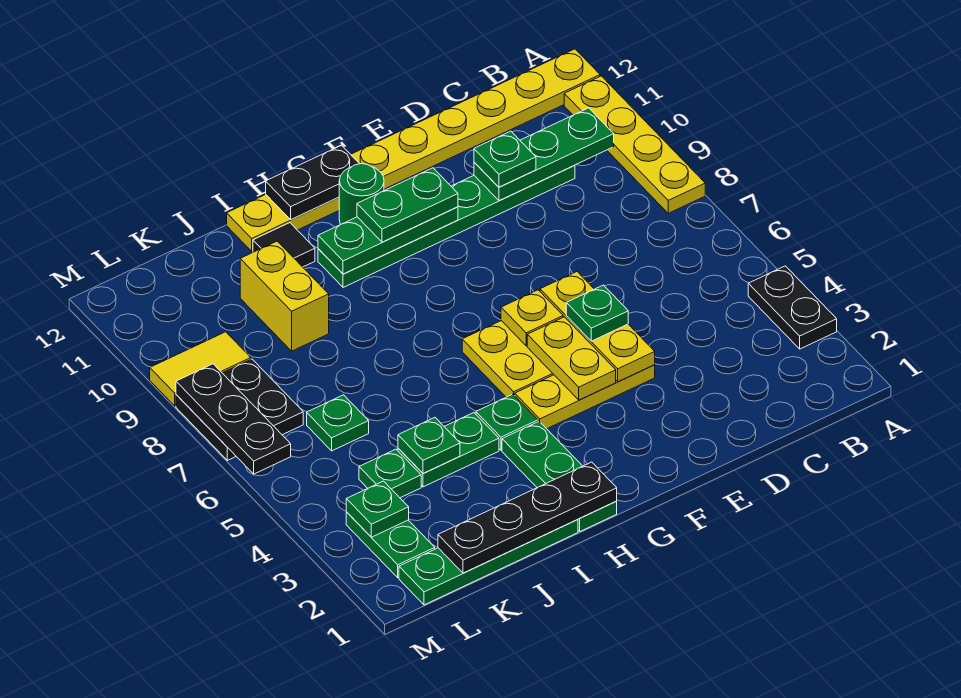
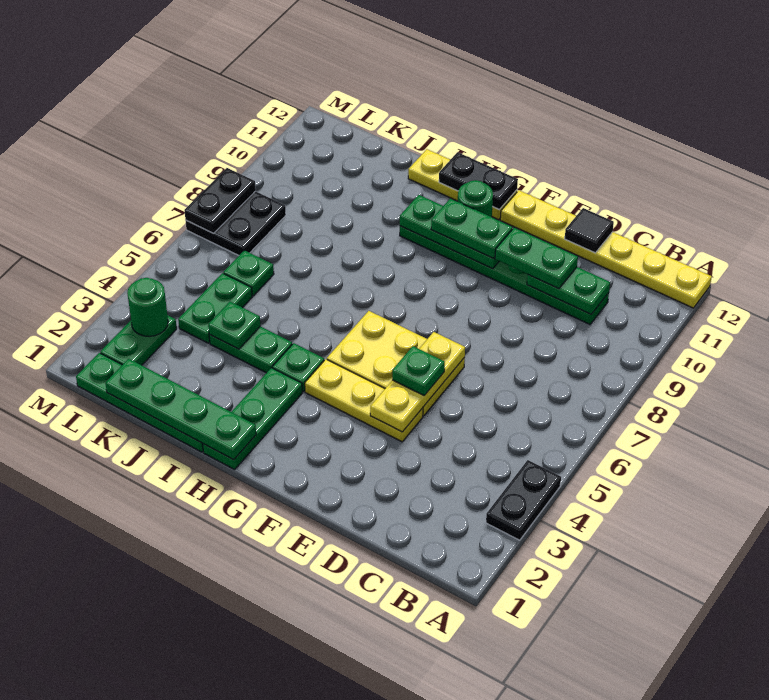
yellow 1x4 plate [564,76,705,213] -> none
green 1x3 plate [474,108,614,201] -> green 1x2 plate [527,267,610,314]
green 1x1 plate [474,131,536,187] -> green 1x2 plate [495,228,578,289]
yellow 1x2 plate [527,317,616,400] -> none
yellow 1x1 plate [501,290,563,346] -> none
black 1x4 plate [438,462,617,573] -> green 1x4 plate [105,359,256,460]
black 1x1 tile [253,223,315,267] -> black 1x1 tile moved to [565,208,614,253]
yellow 1x2 brick [240,241,329,351] -> none
green 1x1 plate [359,449,421,498] -> green 1x2 plate [178,273,252,343]
green 1x1 plate [346,481,409,537] -> green 1x1 round brick [127,278,168,336]
yellow 1x2 tile [150,332,251,406] -> none
black 1x3 plate [176,364,291,474] -> black 1x2 plate [184,168,256,233]

